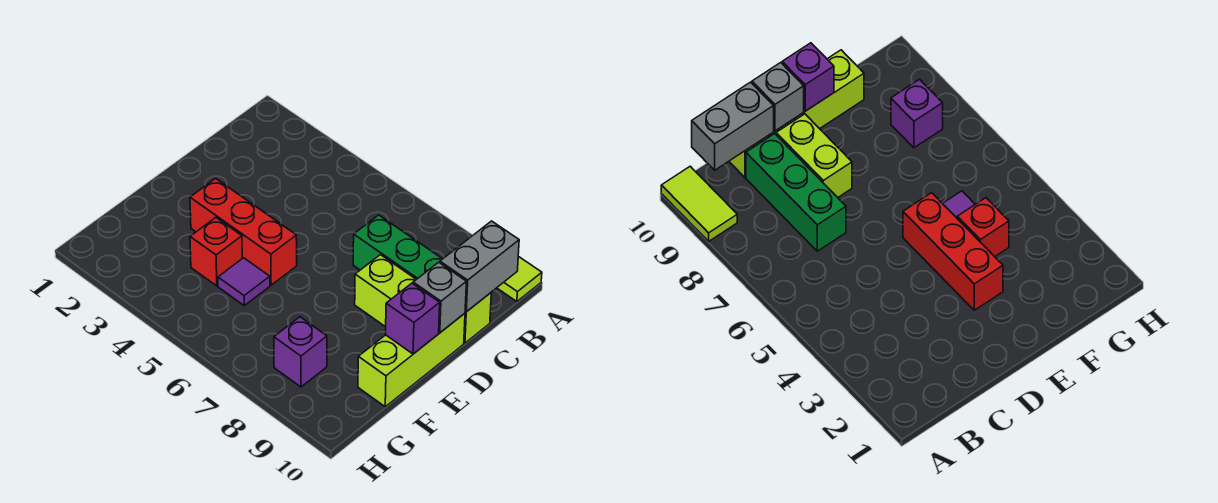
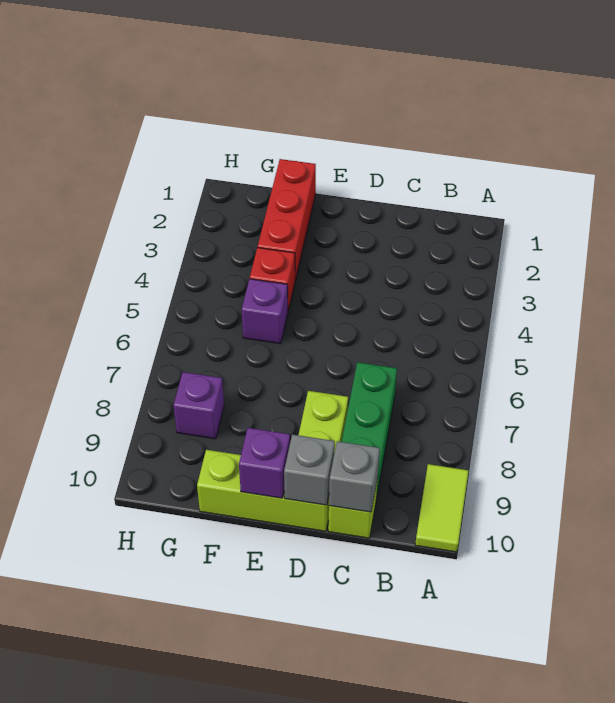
grey 1x2 brick [440,221,519,312] -> grey 1x1 brick [329,441,380,512]
red 1x3 brick [190,178,297,285] -> red 1x3 brick moved to [258,159,316,280]
purple 1x1 tile [218,258,270,305] -> purple 1x1 brick [242,279,288,344]

